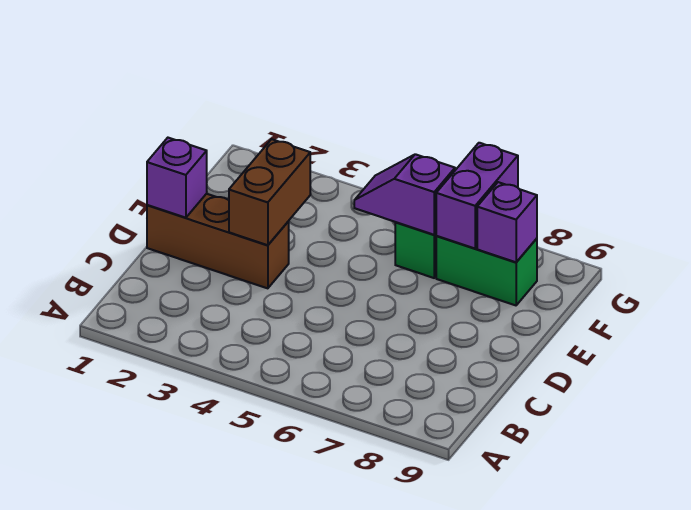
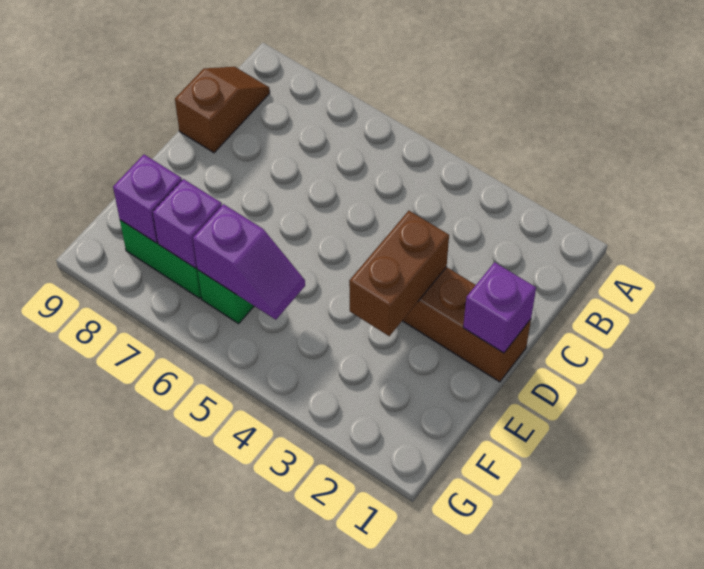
none -> brown 1x2 slope [175,67,270,153]
purple 1x2 brick [436,143,518,248] -> purple 1x1 brick [153,179,222,268]

